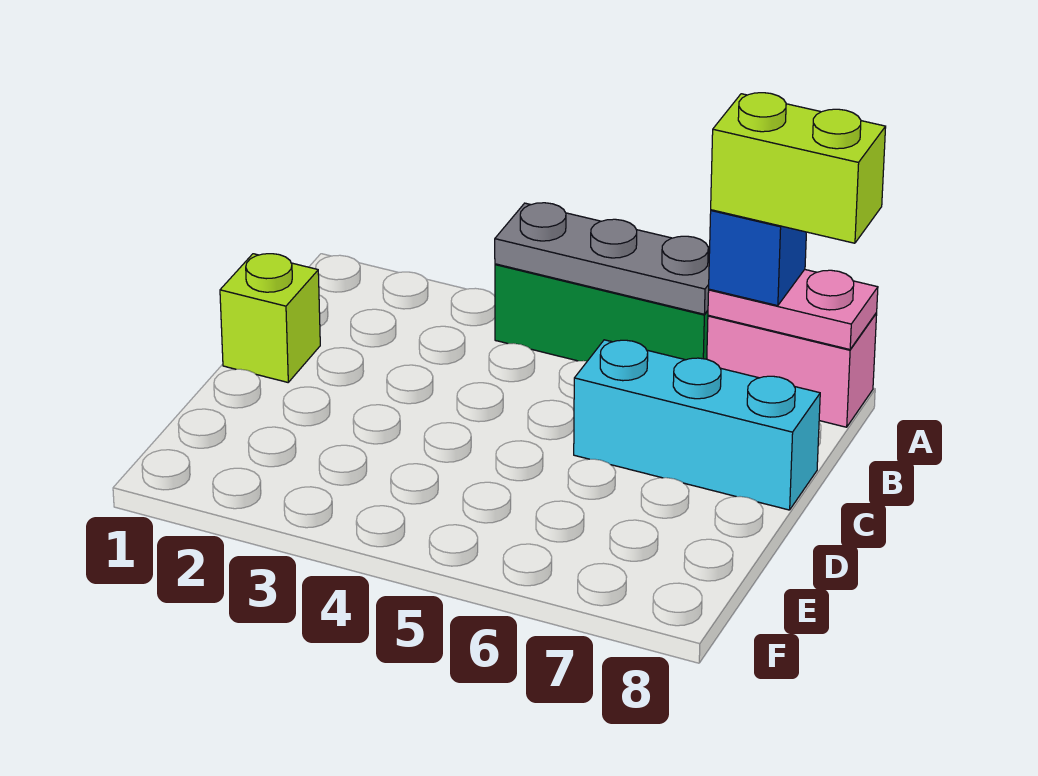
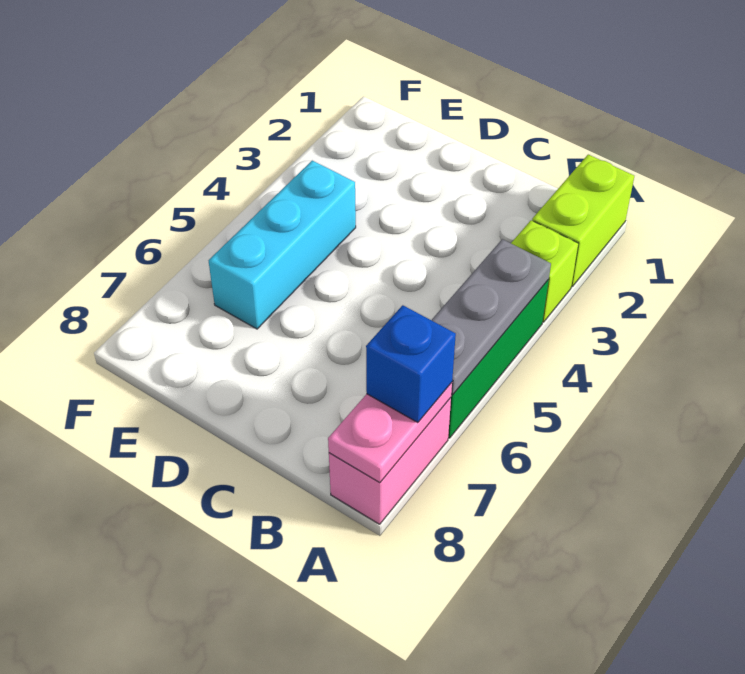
lime 1x2 brick [711,93,886,243] -> lime 1x2 brick moved to [532,155,634,286]
lime 1x1 brick [220,254,320,382] -> lime 1x1 brick moved to [511,220,578,322]
cyan 1x3 brick [574,340,820,510] -> cyan 1x3 brick moved to [209,161,356,329]

